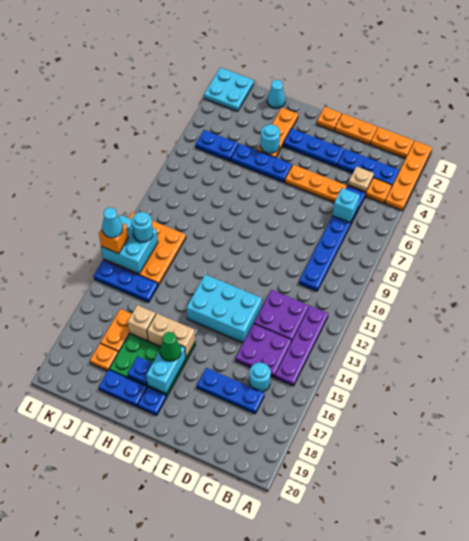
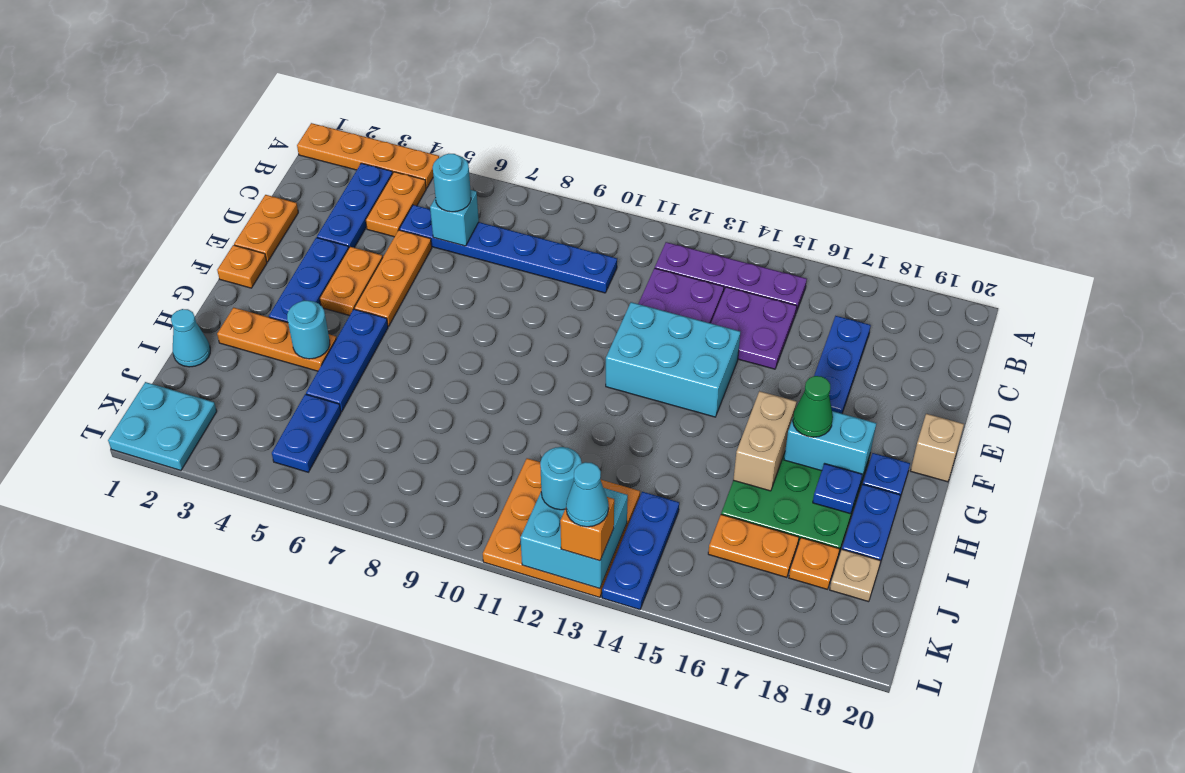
orange 1x2 plate [371,127,414,158] -> orange 1x2 plate moved to [320,247,383,316]
tan 1x1 plate [348,166,374,192] -> tan 1x1 plate moved to [830,549,881,602]
cyan 1x1 round brick [249,363,271,392] -> cyan 1x1 round brick moved to [433,154,471,212]
cyan 2x3 brick [187,274,262,343] -> cyan 2x3 brick turned to [606,302,740,417]
tan 1x1 brick [128,305,156,341] -> tan 1x1 brick moved to [911,414,964,482]

